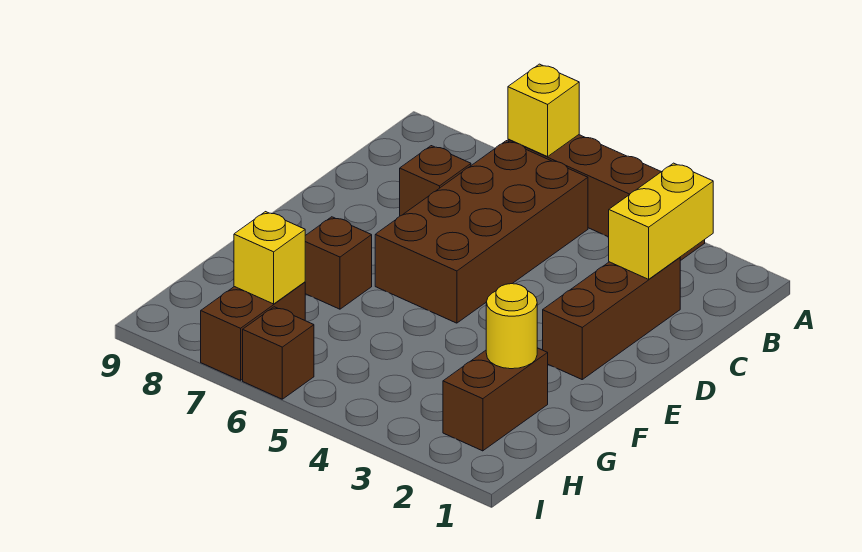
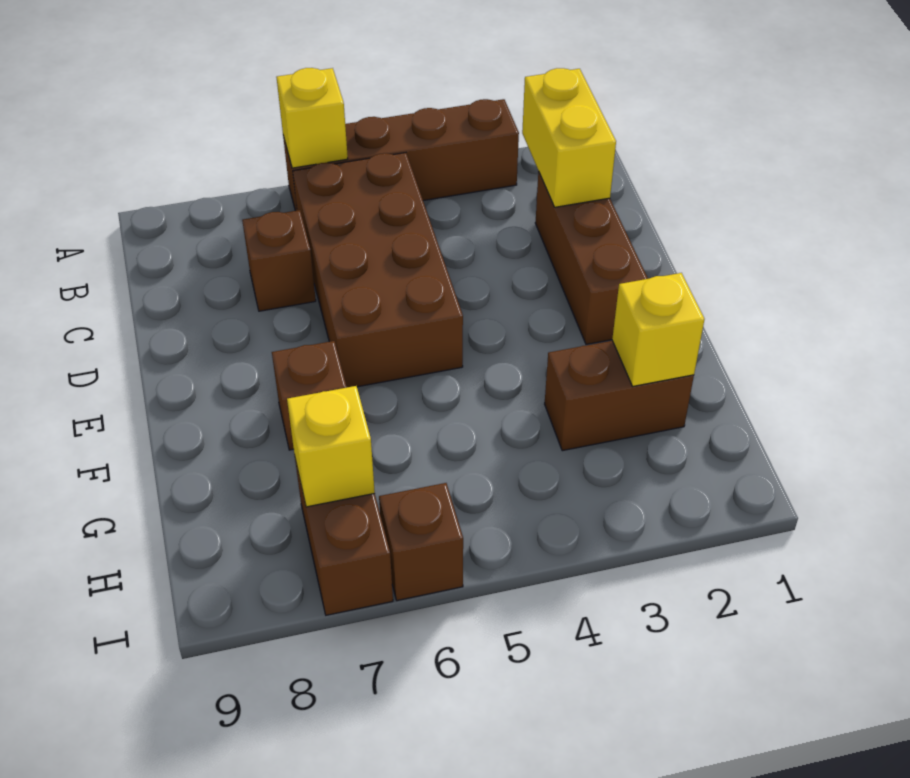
brown 1x2 brick [443,348,548,451] -> brown 1x2 brick turned to [545,341,694,451]
yellow 1x1 round brick [486,284,537,369] -> yellow 1x1 brick [612,273,705,386]

